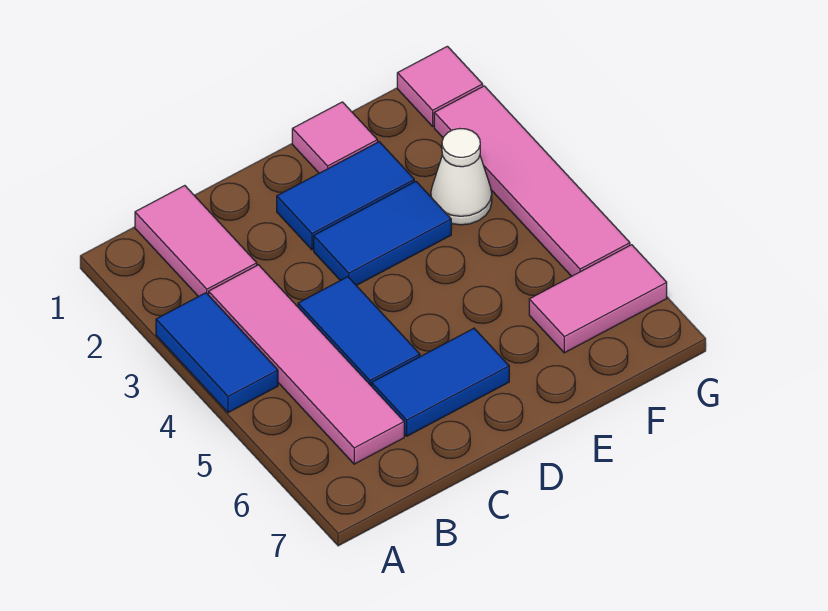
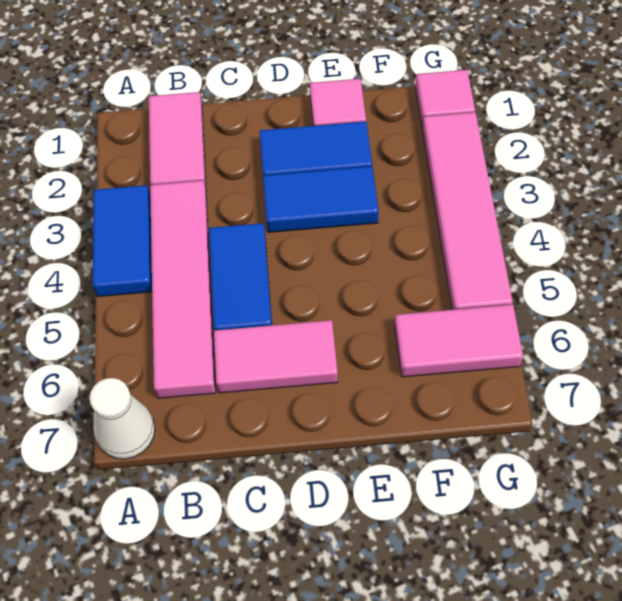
blue 1x2 tile [372,328,509,436] -> pink 1x2 tile [214,320,338,393]
white 1x1 cone [431,129,492,225] -> white 1x1 cone moved to [89,378,155,459]

